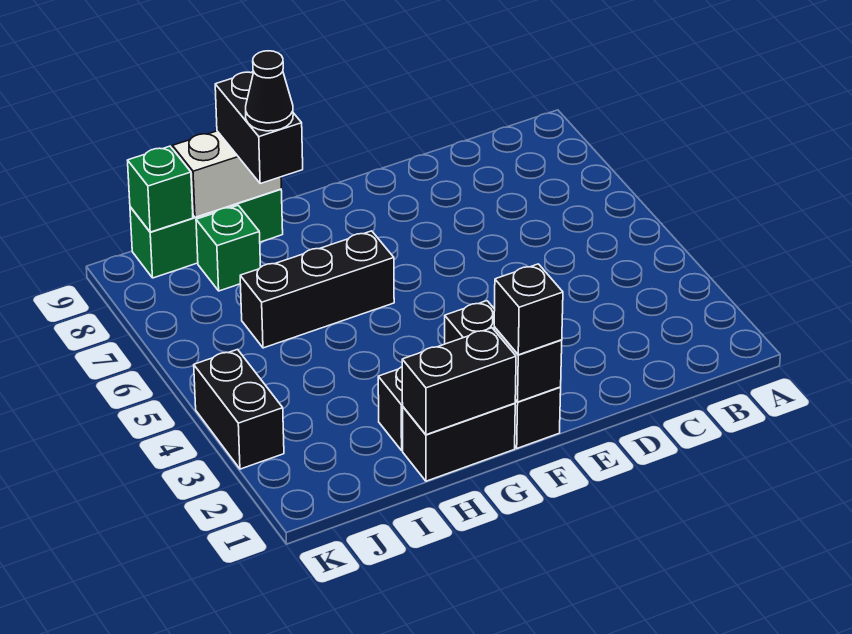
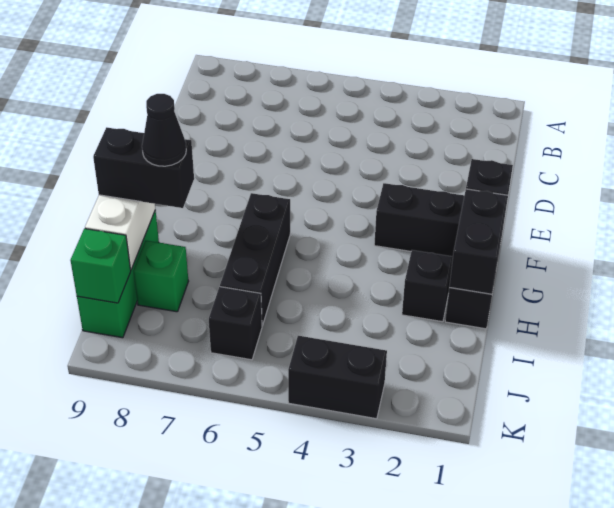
black 1x1 brick [494,264,563,355] -> black 1x1 brick moved to [209,287,262,360]

